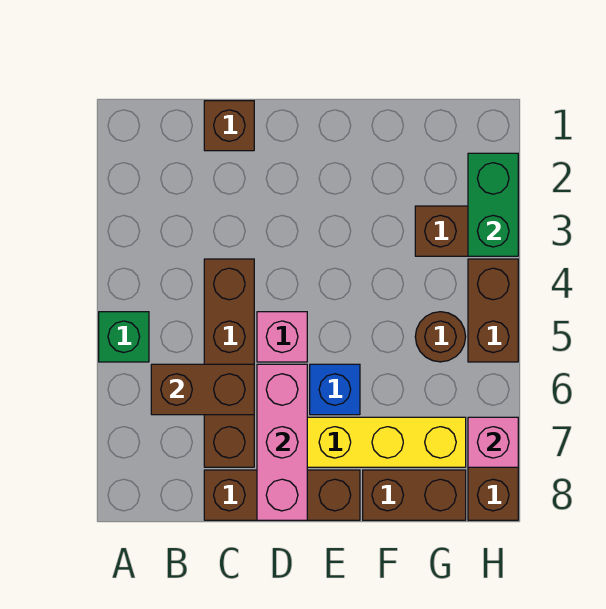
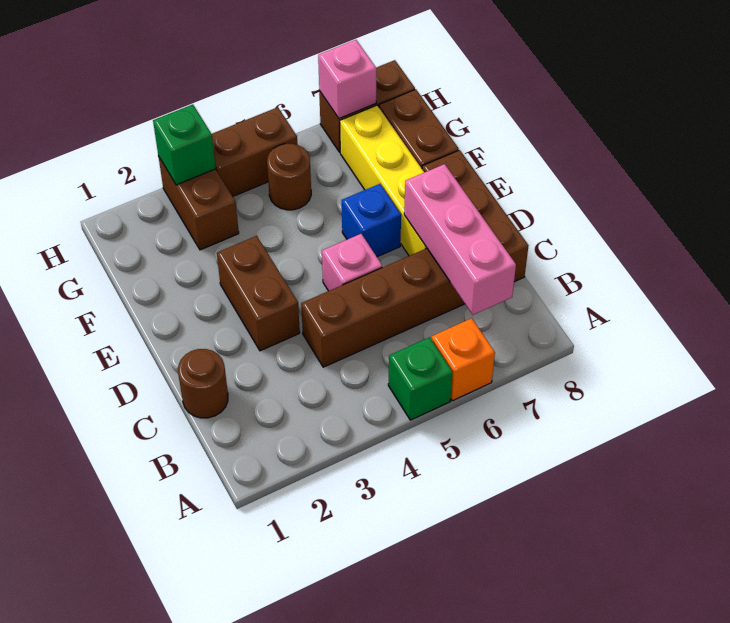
none -> orange 1x1 brick [432,318,495,401]
brown 1x2 brick [151,364,254,415] -> brown 1x2 brick moved to [217,236,300,351]
brown 1x1 brick [204,101,254,151] -> brown 1x1 round brick [178,349,228,418]
pink 1x3 brick [257,364,307,520] -> pink 1x3 brick turned to [404,164,516,315]
green 1x2 brick [468,153,518,256] -> green 1x1 brick [153,104,216,185]

